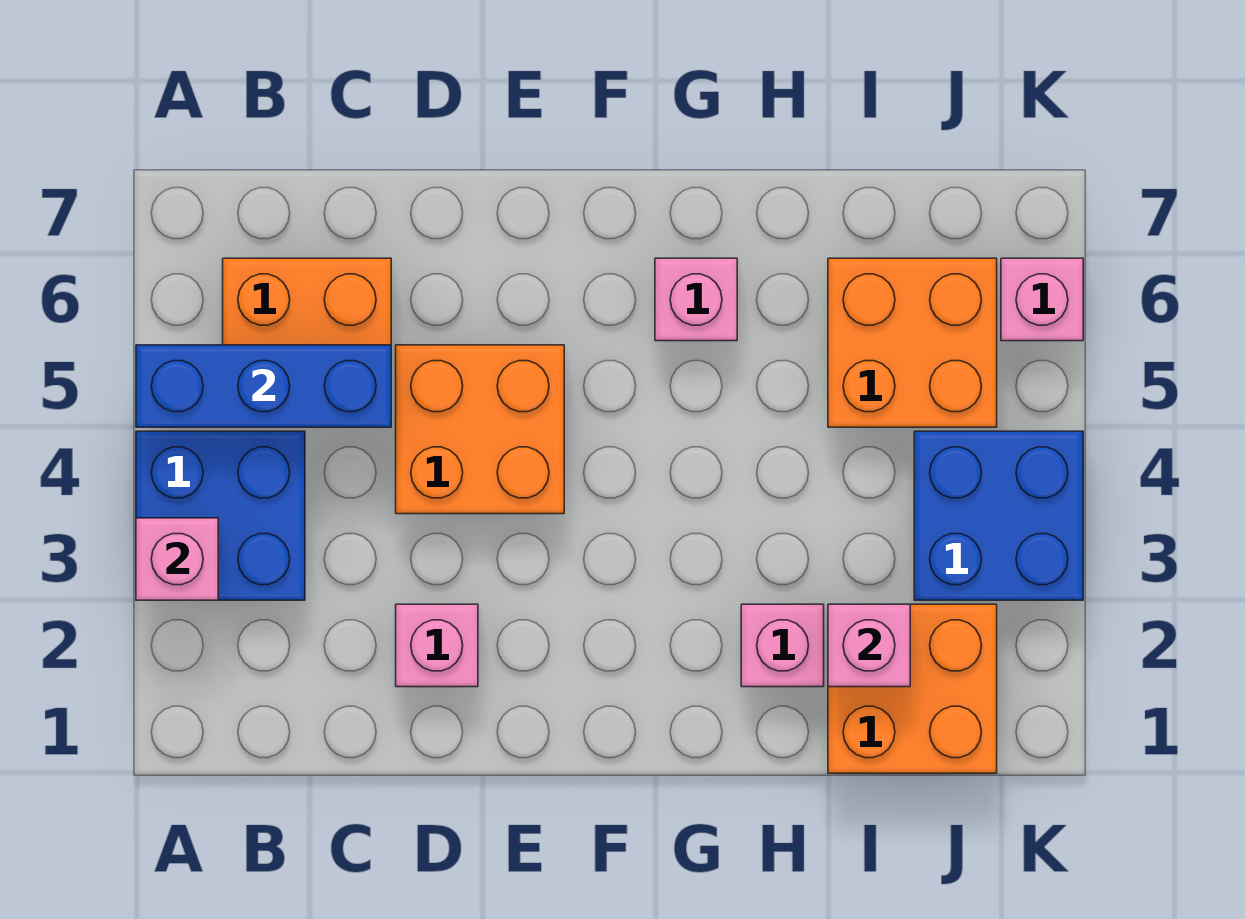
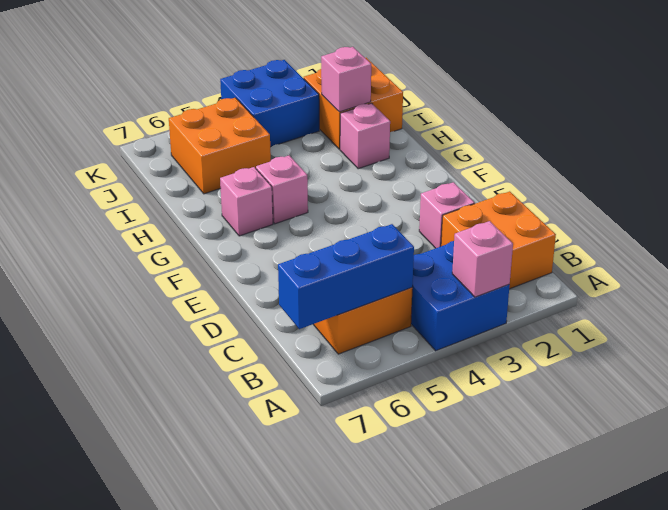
blue 1x3 brick [136,345,391,427] -> blue 1x3 brick turned to [278,224,414,329]
orange 2x2 brick [396,345,564,514] -> orange 2x2 brick moved to [441,191,556,289]
pink 1x1 brick [1001,258,1083,341] -> pink 1x1 brick moved to [256,156,308,224]

